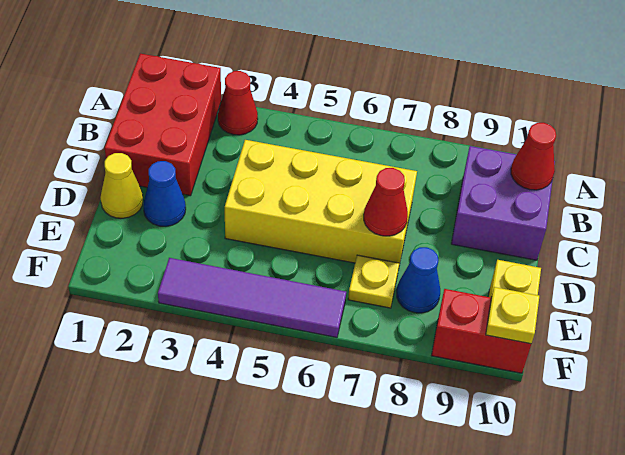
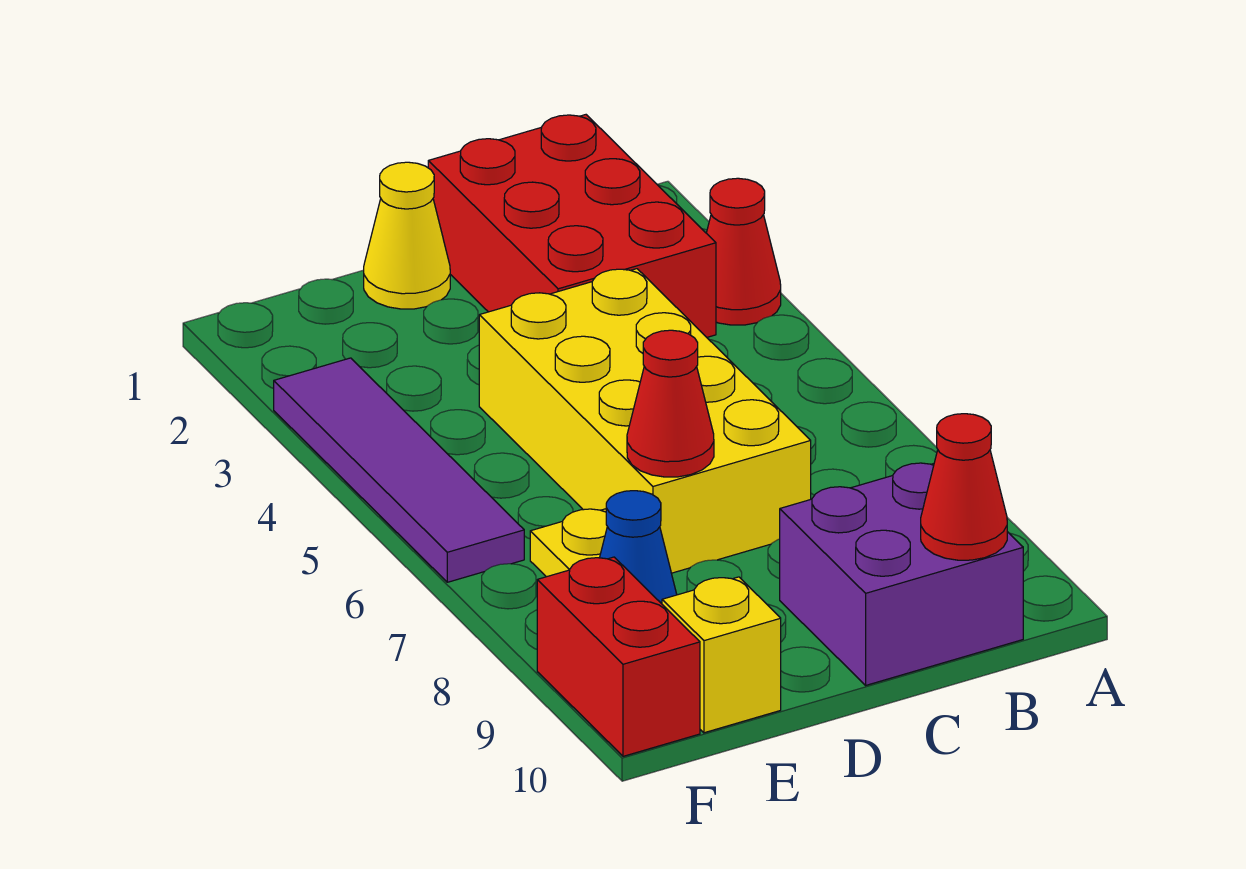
red 2x3 brick [105,53,221,196] -> red 2x3 brick turned to [428,115,716,337]
blue 1x1 cone [143,161,186,226] -> none
yellow 1x1 plate [486,287,539,344] -> none

